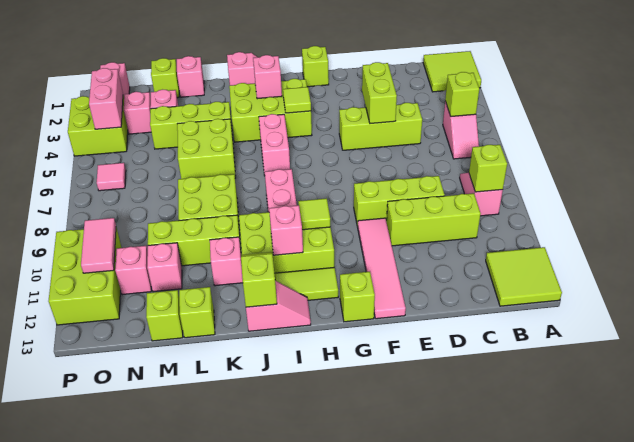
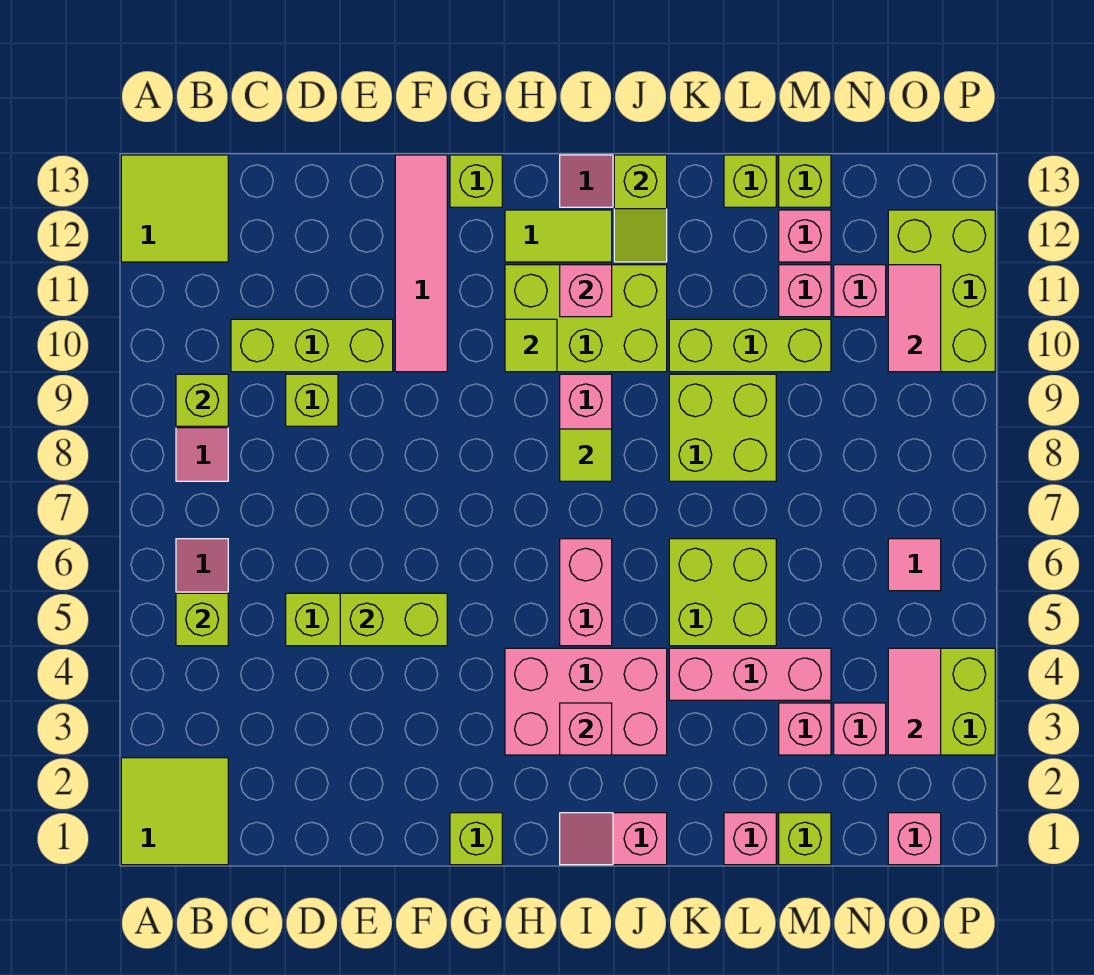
lime 1x3 brick [354,176,445,227] -> lime 1x1 brick [286,374,338,426]
lime 1x2 brick [362,62,397,124] -> lime 1x2 brick turned to [340,593,447,646]
lime 2x3 brick [229,79,312,142] -> pink 2x3 brick [505,648,667,755]
lime 1x1 tile [283,87,311,113] -> lime 1x1 tile moved to [560,429,612,481]
lime 1x3 brick [150,102,233,149] -> pink 1x3 brick [669,648,831,700]
pink 1x1 brick [210,237,243,286] -> pink 1x1 brick moved to [779,210,831,262]
pink 1x2 brick [89,68,123,129] -> pink 1x2 tile [888,648,941,755]

